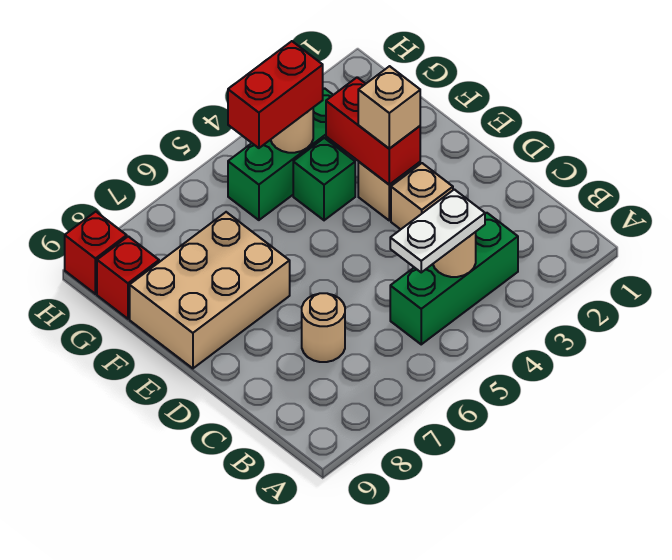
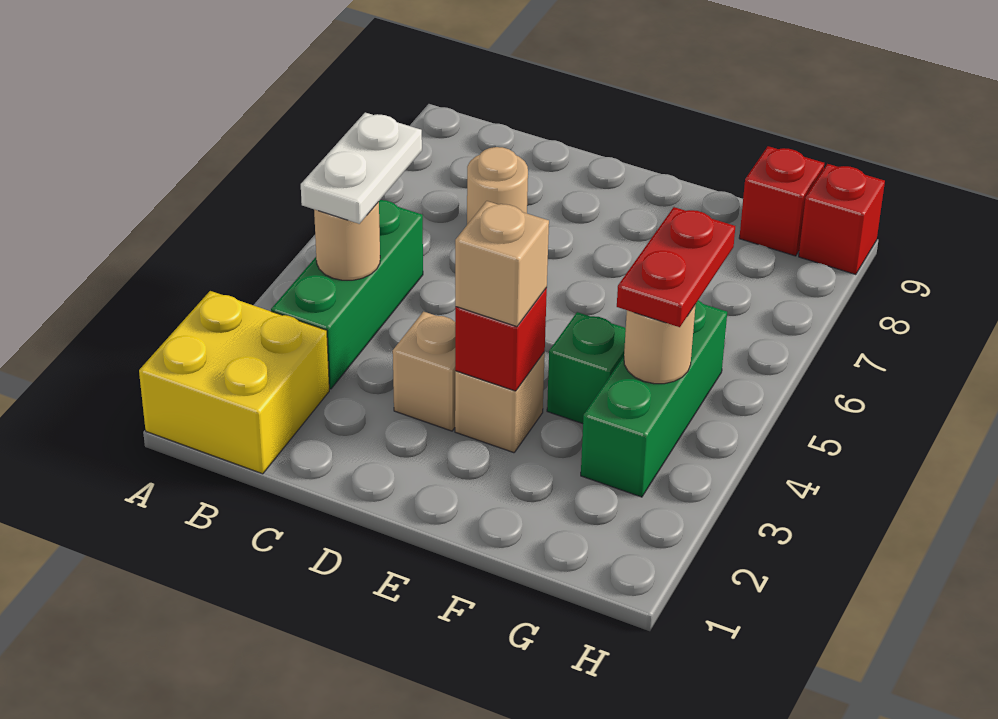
none -> yellow 2x2 brick [139,291,329,474]
red 1x2 brick [326,77,420,185] -> red 1x1 brick [455,287,547,391]
tan 2x3 brick [130,212,290,368] -> none
red 1x2 brick [228,41,323,148] -> red 1x2 plate [617,207,735,327]

